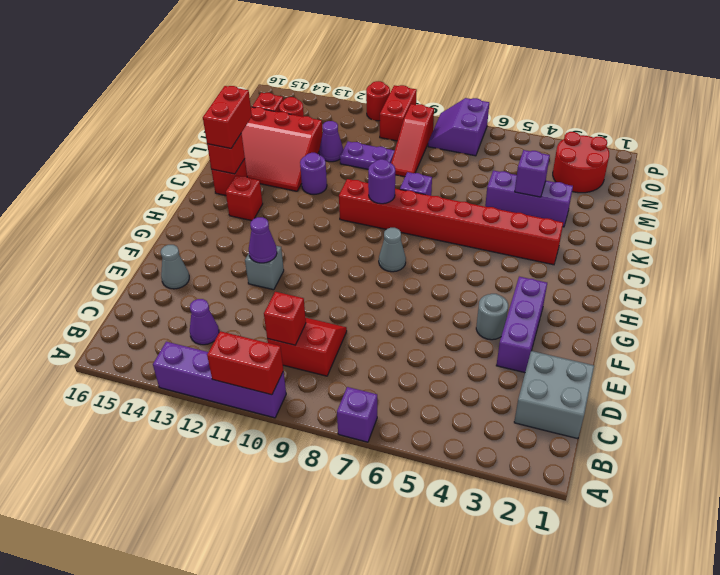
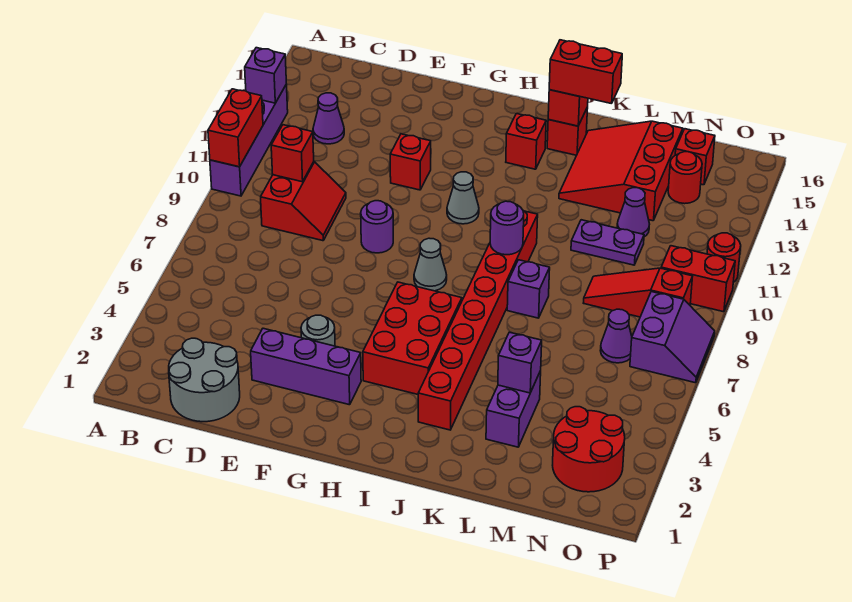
purple 1x1 brick [337,387,377,442] -> purple 1x1 brick moved to [245,48,286,103]
grey 2x2 brick [514,351,594,439] -> grey 2x2 round brick [169,338,240,422]
grey 1x1 cone [161,245,189,289] -> grey 1x1 cone moved to [447,172,479,224]
grey 1x1 brick [245,246,284,290] -> red 1x1 brick [390,134,431,190]
purple 1x1 cone [249,217,277,263] -> purple 1x1 cone moved to [600,309,632,363]
none -> red 2x3 brick [363,282,462,394]
purple 1x1 round brick [300,153,327,194] -> purple 1x1 round brick moved to [361,201,393,253]
purple 1x3 brick [485,171,573,227] -> purple 1x2 brick [486,371,541,447]
purple 1x2 plate [340,141,395,169] -> purple 1x2 plate turned to [571,220,644,265]
purple 2x2 slope [428,98,489,156] -> purple 2x2 slope turned to [630,292,715,383]

